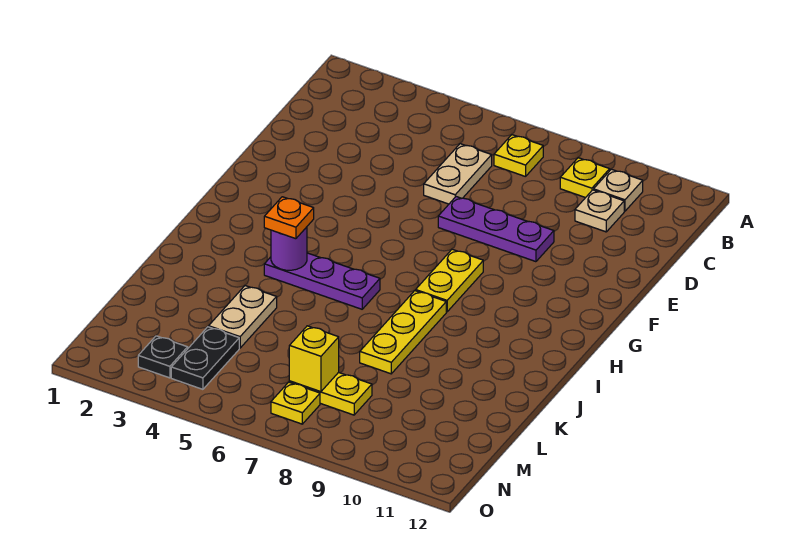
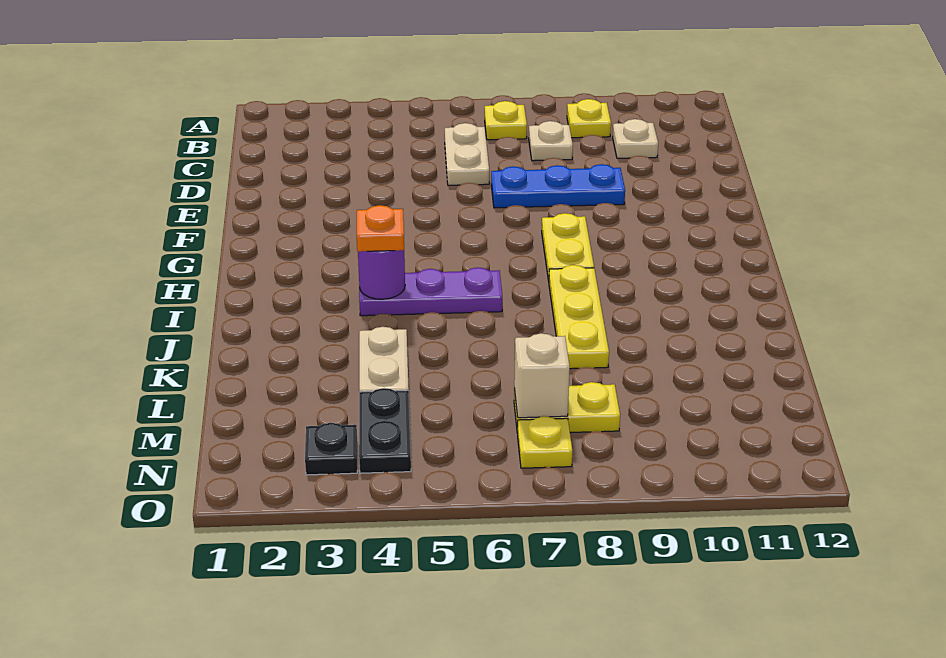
tan 1x1 plate [594,169,643,211] -> tan 1x1 plate moved to [529,121,573,161]
purple 1x3 plate [438,197,554,262] -> blue 1x3 plate [491,164,625,208]
yellow 1x1 brick [289,326,339,392] -> tan 1x1 brick [514,333,570,418]

